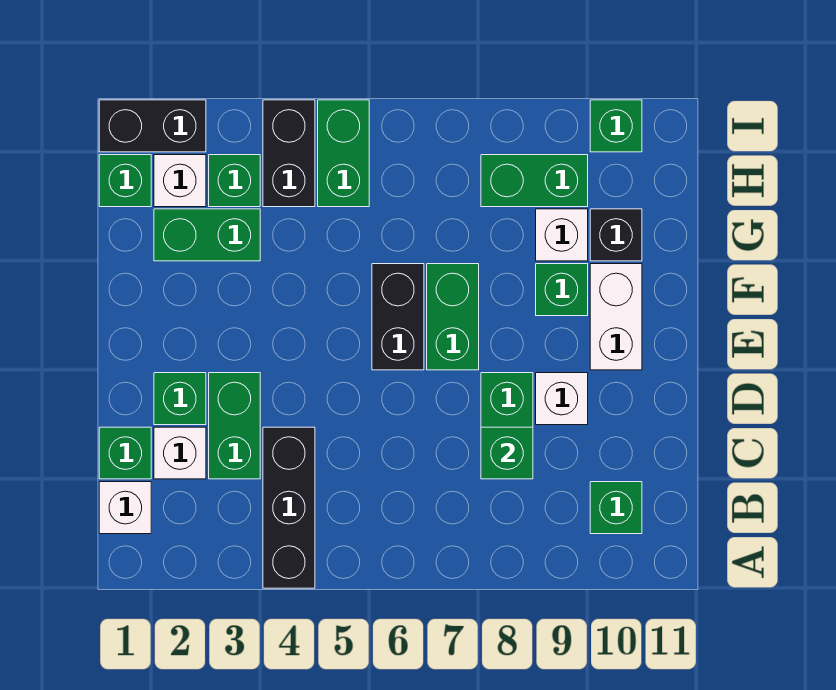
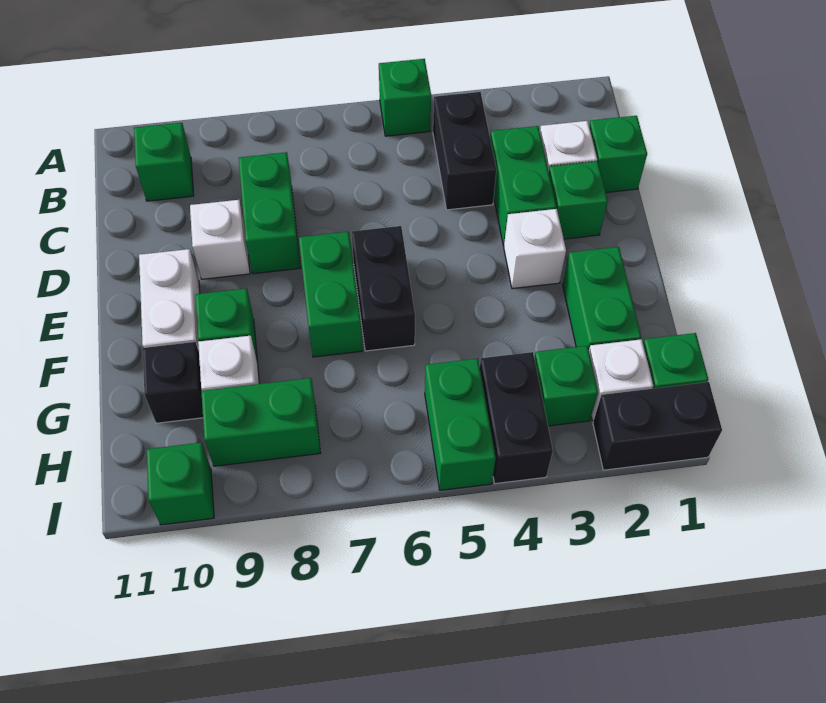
black 1x3 brick [263,427,315,588] -> black 1x2 brick [433,92,496,210]
white 1x1 brick [99,482,151,534] -> white 1x1 brick moved to [504,209,566,289]
green 1x1 brick [481,427,533,479] -> green 1x1 brick moved to [379,59,431,136]
green 1x2 brick [154,209,260,261] -> green 1x2 brick turned to [563,247,641,349]

